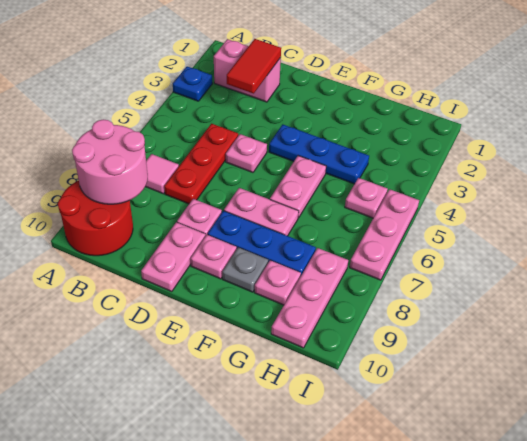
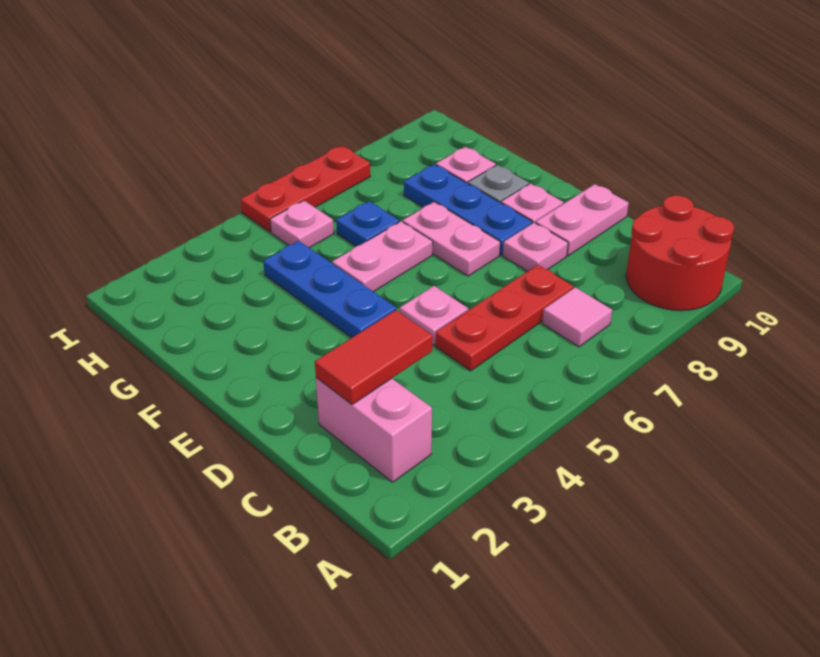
blue 1x1 plate [173,66,212,101] -> blue 1x1 plate moved to [336,201,399,246]
pink 2x2 round brick [72,119,148,204] -> none
pink 1x3 plate [271,248,348,348] -> none
pink 1x3 plate [350,189,419,280] -> red 1x3 plate [241,146,370,232]

